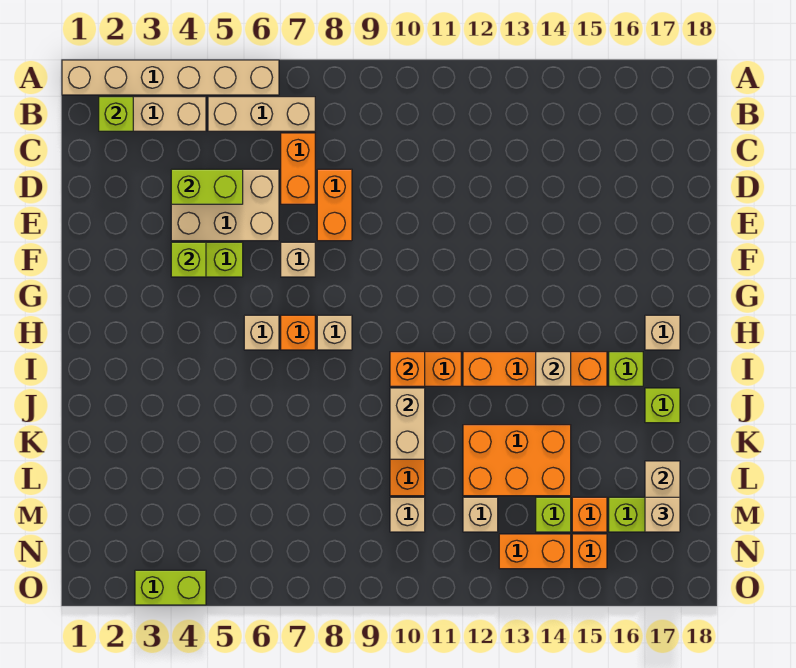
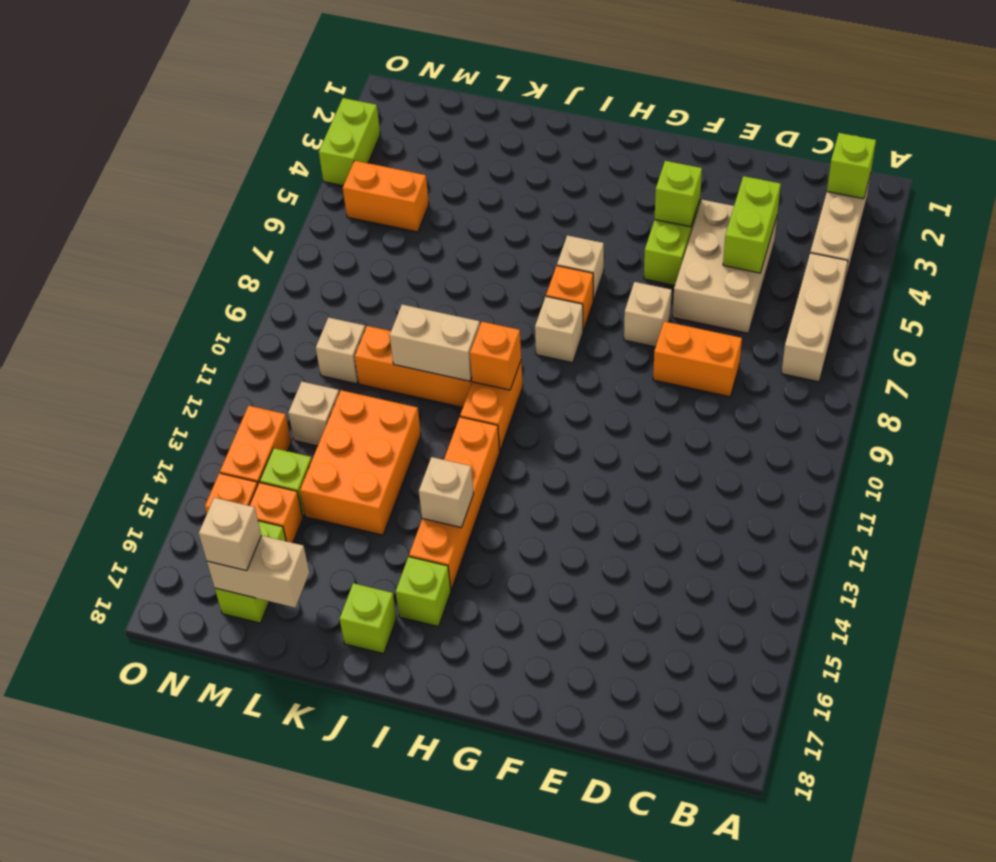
tan 1x6 brick [62,60,279,95] -> none
orange 1x2 brick [281,133,315,204] -> orange 1x2 brick moved to [343,161,429,232]
tan 1x1 brick [645,315,680,350] -> none

